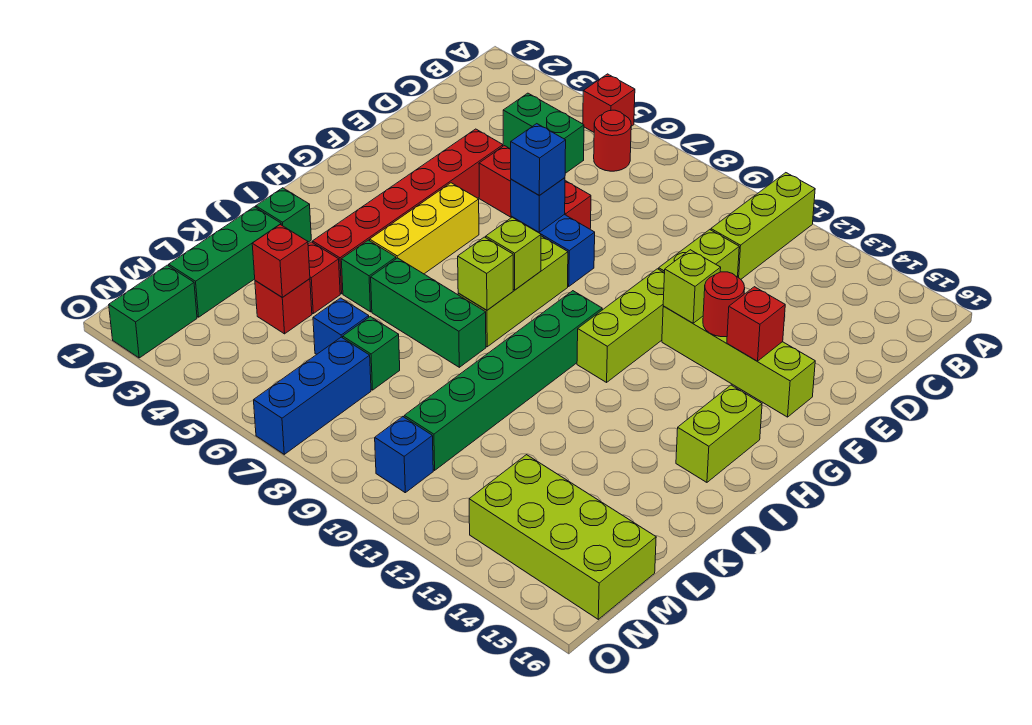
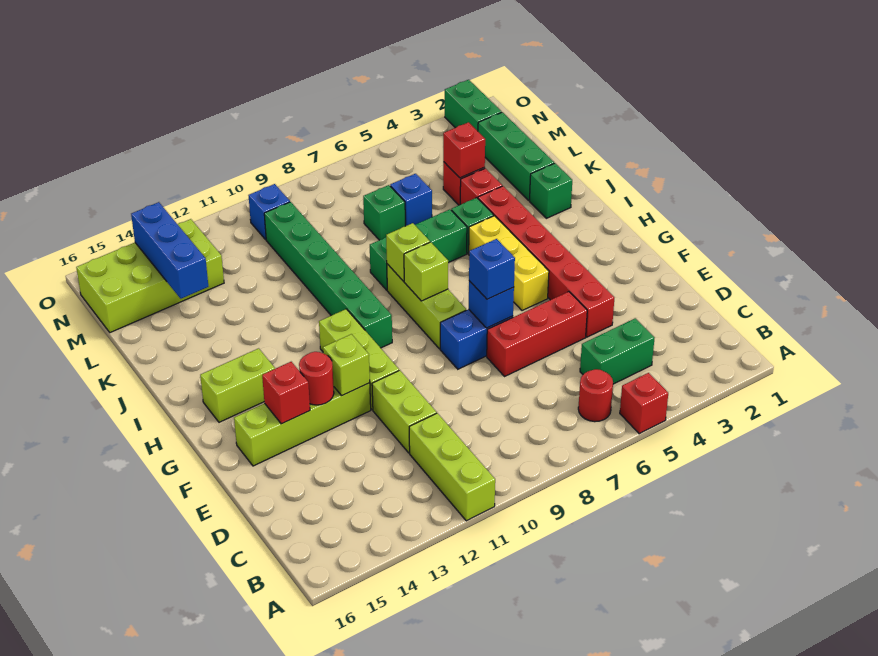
lime 1x2 brick [676,385,762,482] -> lime 1x2 brick turned to [200,348,275,422]
blue 1x3 brick [254,337,371,454] -> blue 1x3 brick moved to [131,202,208,299]

